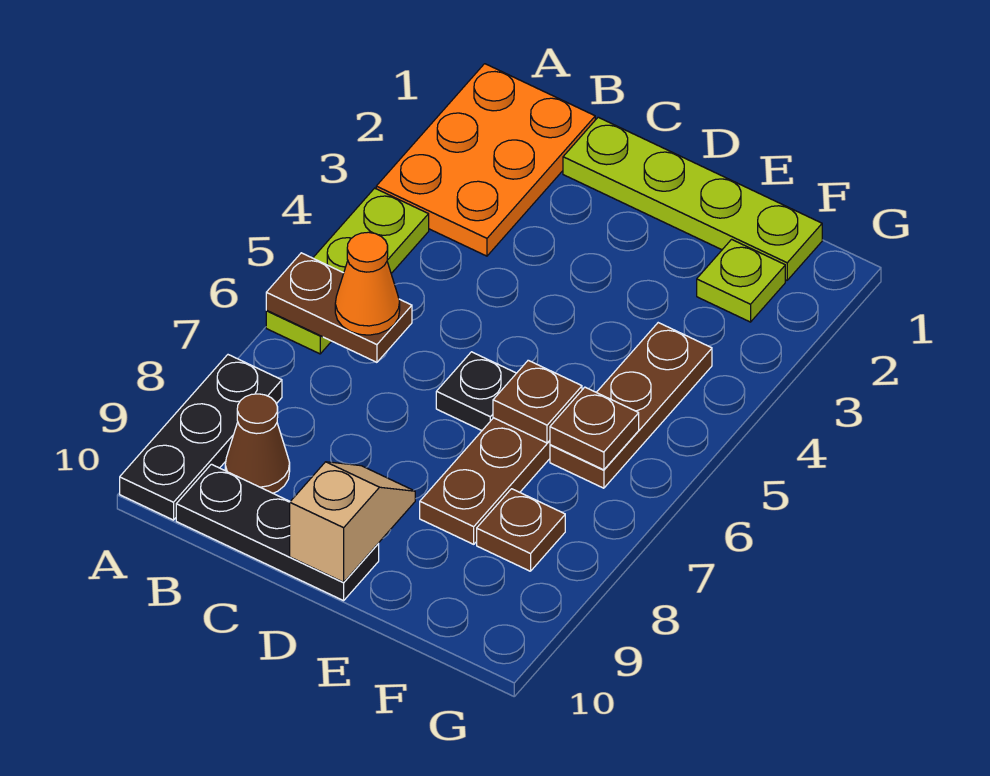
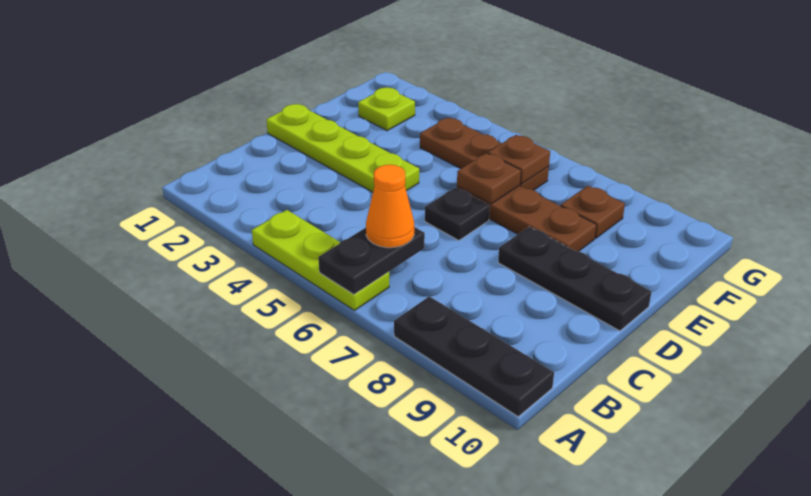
orange 2x3 plate [376,64,595,256] -> none
brown 1x2 plate [266,253,412,362] -> black 1x2 plate [318,227,425,294]
brown 1x1 cone [225,394,290,493] -> none
black 1x3 plate [176,464,379,601] -> black 1x3 plate turned to [498,227,651,331]
lime 1x4 plate [563,117,822,280] -> lime 1x4 plate turned to [266,104,419,192]
tan 1x2 slope [290,462,415,582] -> none

